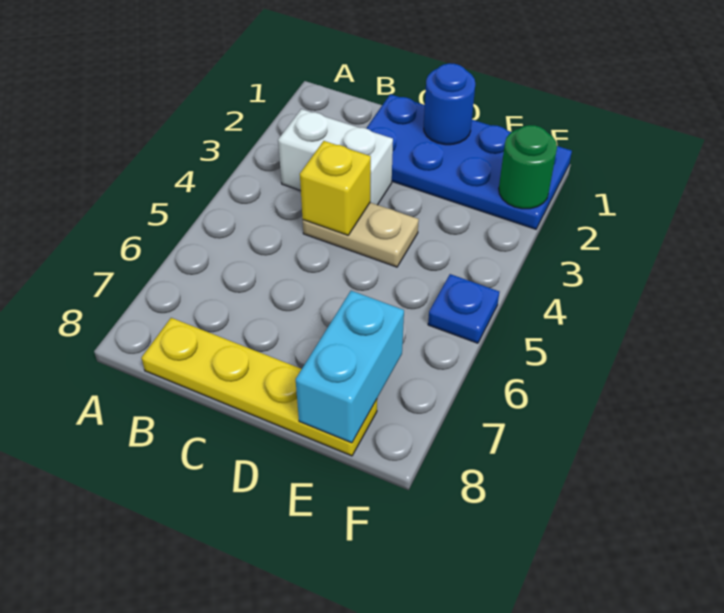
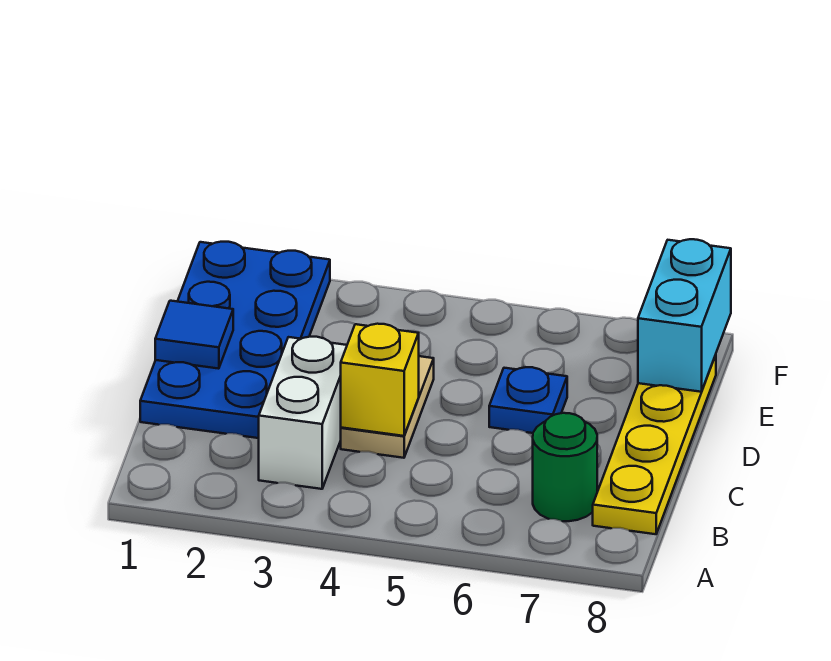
blue 1x1 round brick [424,63,475,145] -> blue 1x1 tile [155,301,233,369]
cyan 1x2 brick [296,291,404,443] -> cyan 1x2 brick turned to [638,239,731,392]
green 1x1 round brick [499,125,557,209] -> green 1x1 round brick moved to [533,413,597,521]
blue 1x1 plate [428,274,499,343] -> blue 1x1 plate moved to [489,367,567,433]

